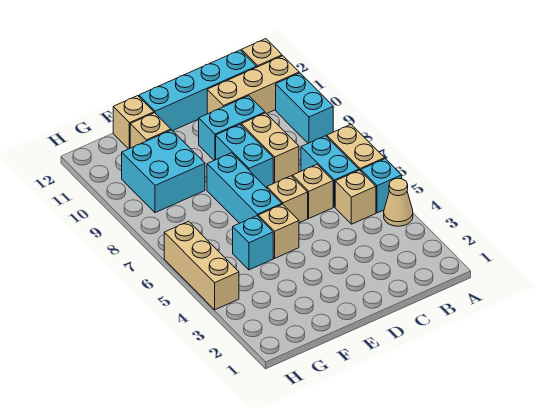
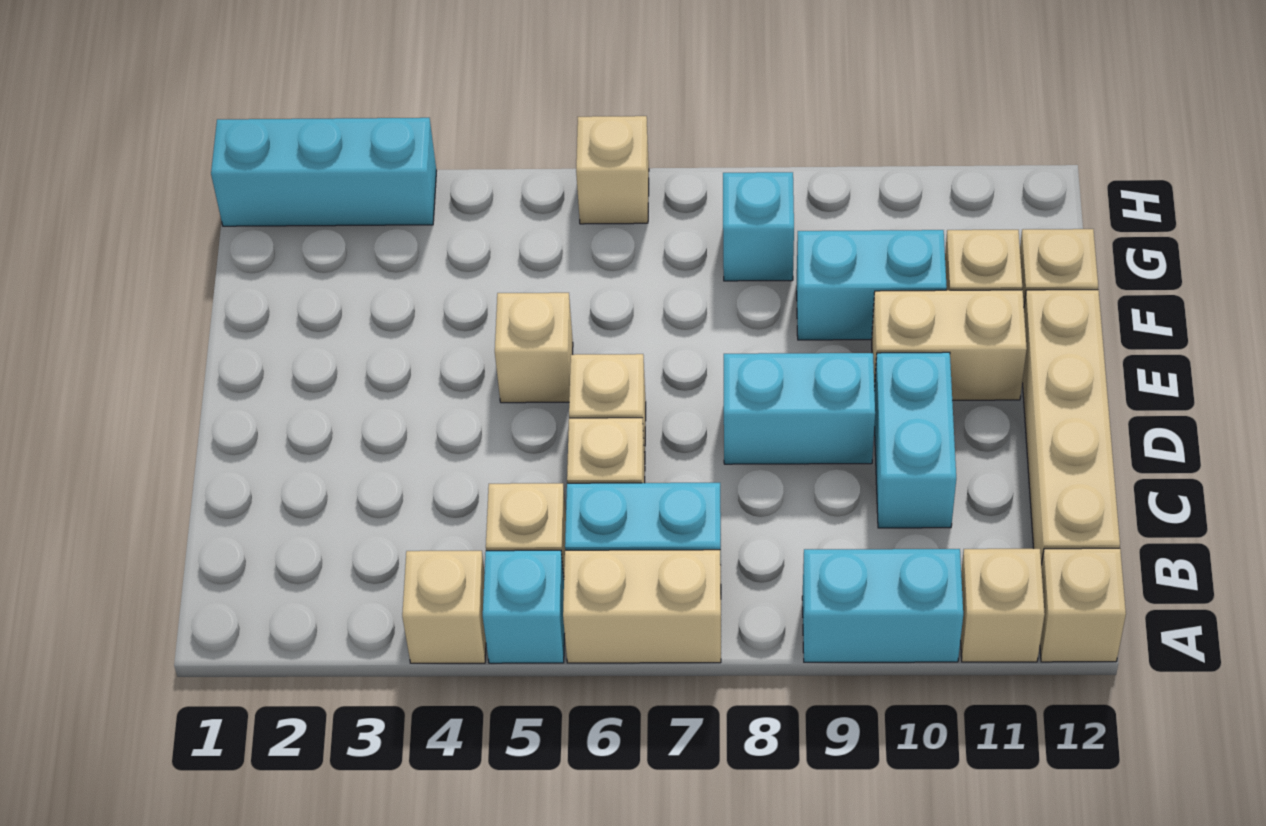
tan 1x1 cone [384,178,413,226] -> tan 1x1 brick [402,551,486,663]
tan 1x3 brick [207,56,299,114] -> tan 1x1 brick [961,549,1045,662]
cyan 1x4 brick [139,50,257,131] -> tan 1x4 brick [1022,290,1120,565]
tan 1x2 brick [241,113,299,183] -> tan 1x2 brick moved to [872,290,1027,400]
cyan 1x3 brick [207,153,282,223] -> cyan 1x3 brick moved to [211,118,436,226]
cyan 1x1 brick [233,216,273,270] -> cyan 1x1 brick moved to [723,172,794,281]
cyan 2x2 brick [122,130,205,213] -> cyan 1x2 brick [797,230,947,340]
tan 1x3 brick [164,221,239,310] -> tan 1x1 brick [576,116,649,224]

